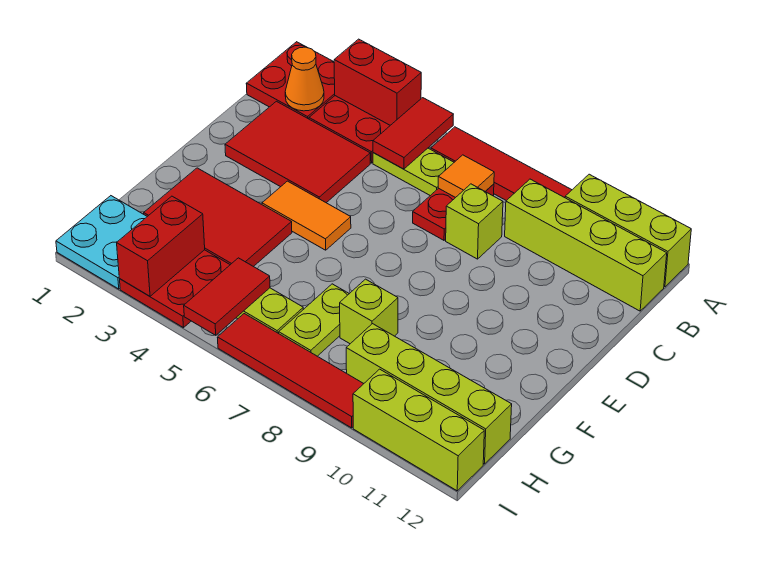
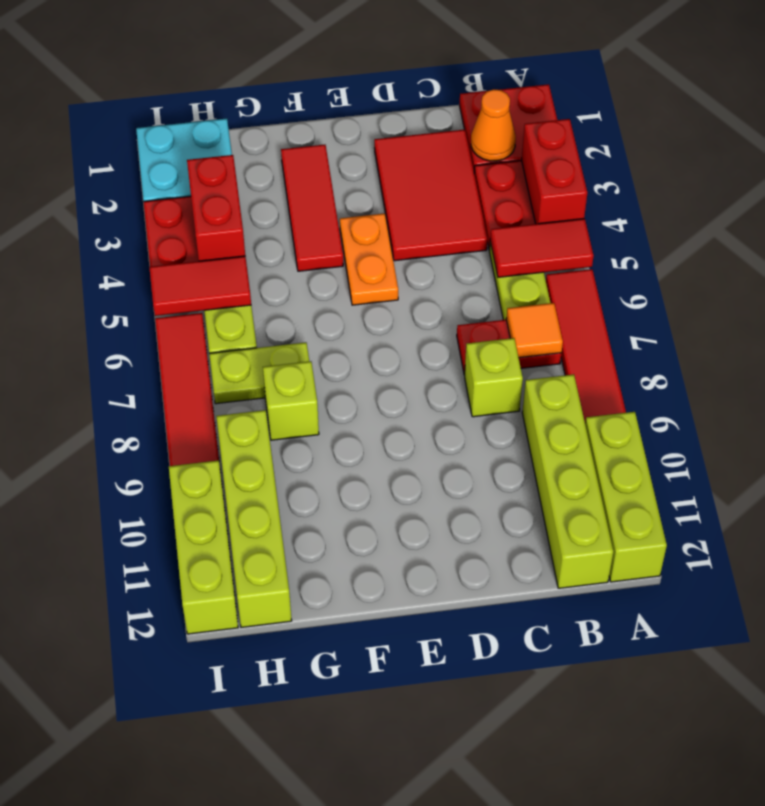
orange 1x2 tile [262,181,351,250] -> orange 1x2 plate [340,213,398,305]
red 2x3 tile [144,168,292,267] -> red 1x3 tile [281,145,343,271]
red 1x2 brick [117,196,205,296] -> red 1x2 brick turned to [187,155,245,261]

